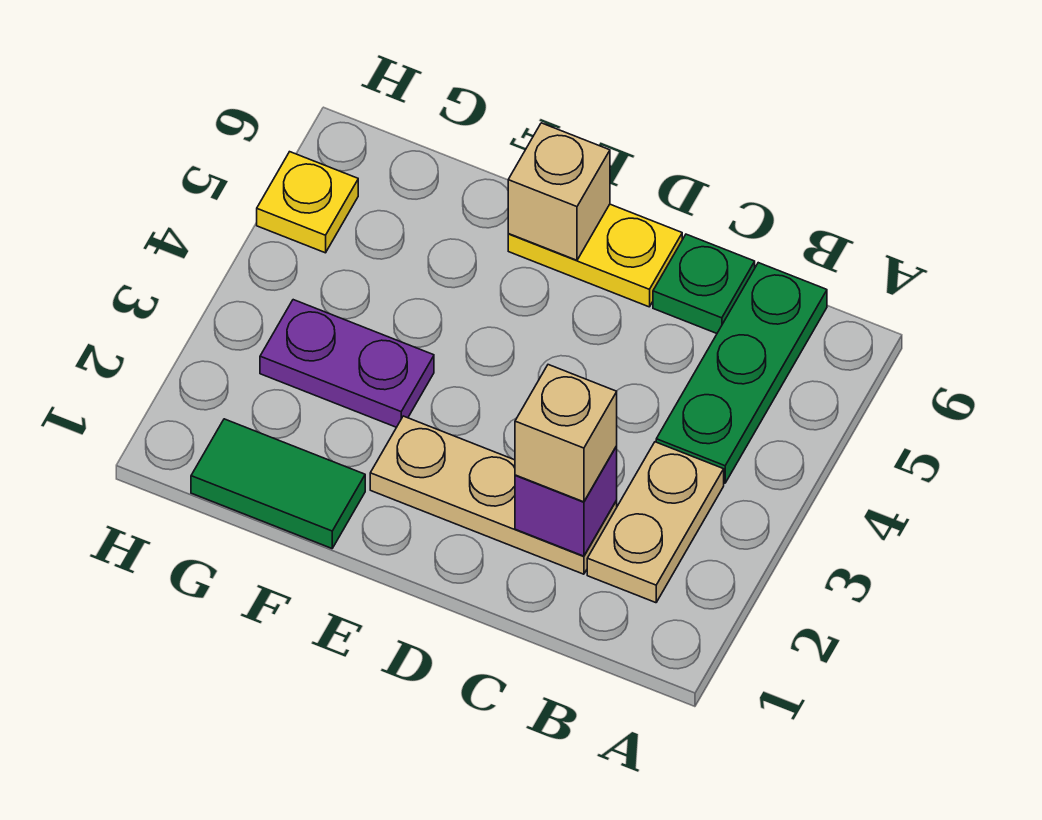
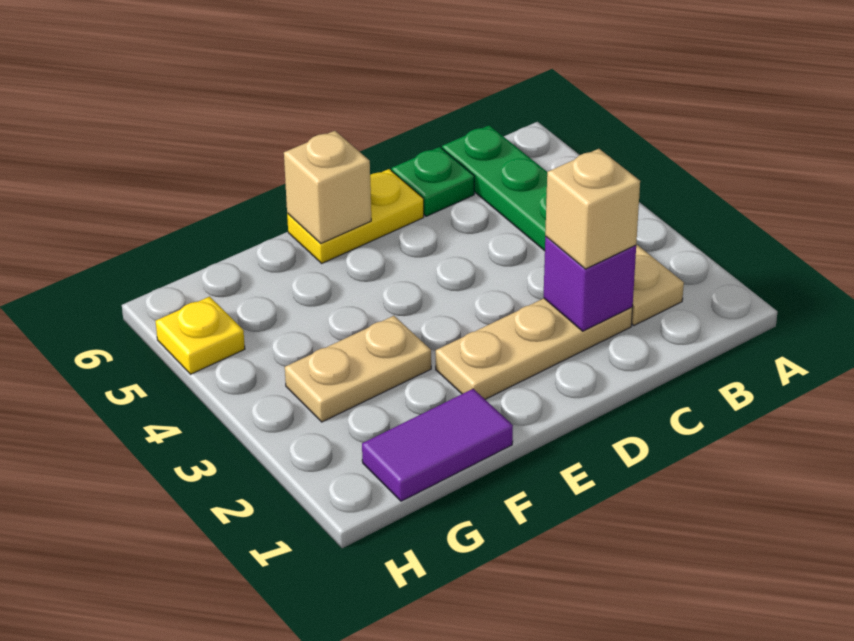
green 1x2 tile [191,419,365,548] -> purple 1x2 tile [362,389,513,501]
purple 1x2 plate [260,300,434,427] -> tan 1x2 plate [285,316,431,422]

